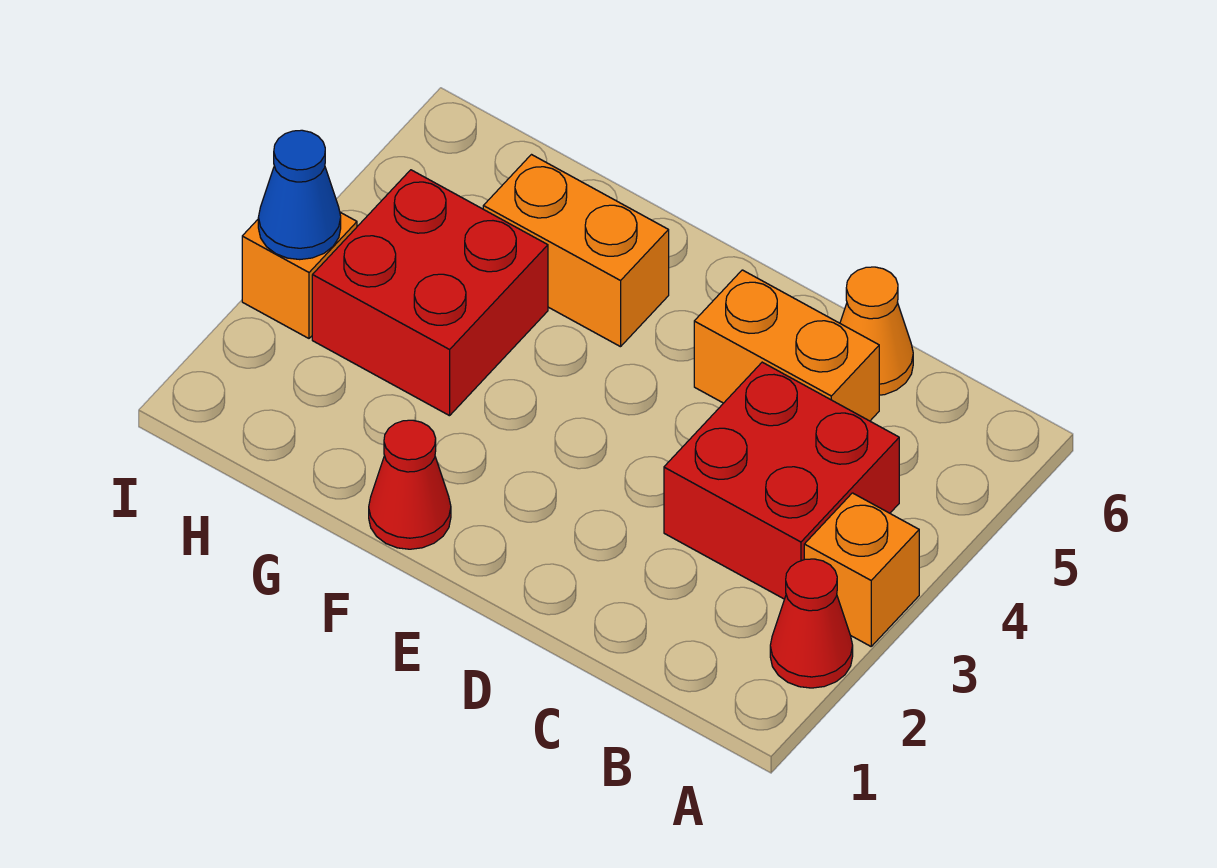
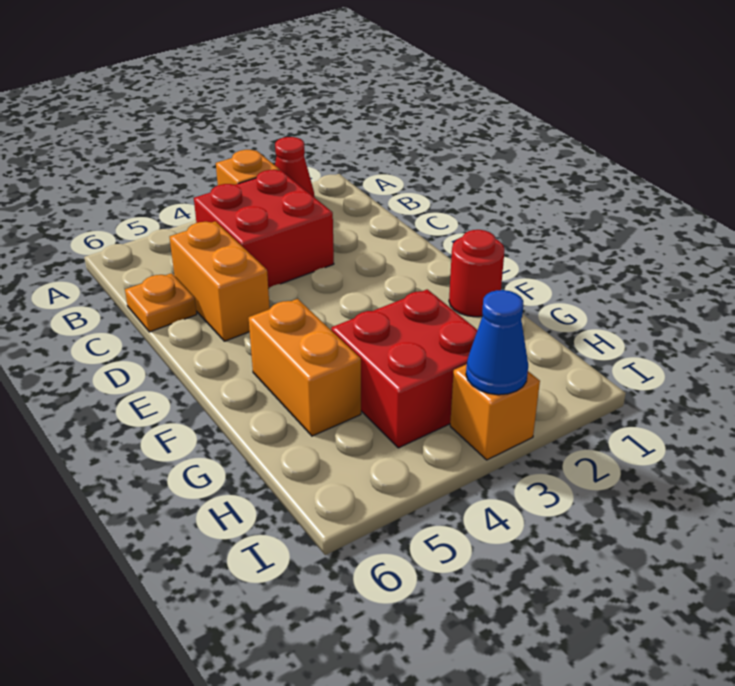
orange 1x1 cone [840,267,913,395] -> orange 1x1 plate [125,273,197,332]
red 1x1 cone [369,420,451,549] -> red 1x1 round brick [449,230,505,317]

